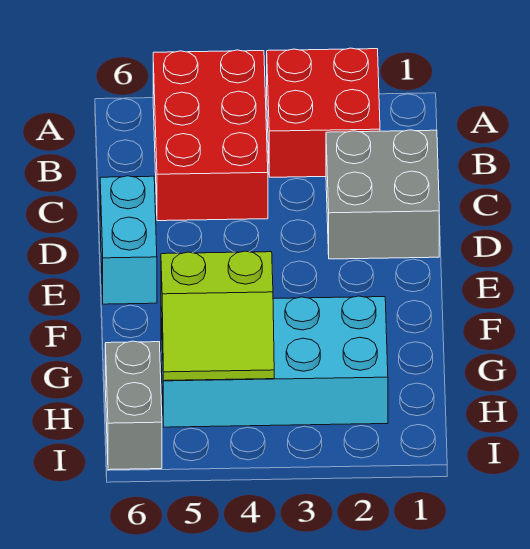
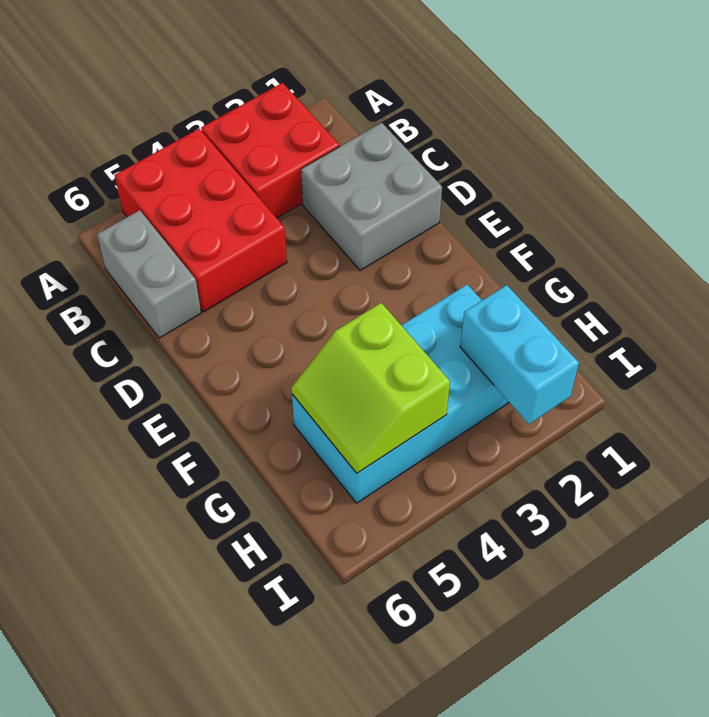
cyan 1x2 brick [100,176,157,304] -> cyan 1x2 brick moved to [460,285,579,424]
lime 2x2 slope [161,251,274,381] -> lime 2x2 slope turned to [291,303,450,473]
grey 1x2 brick [105,341,162,470] -> grey 1x2 brick moved to [97,210,201,338]

